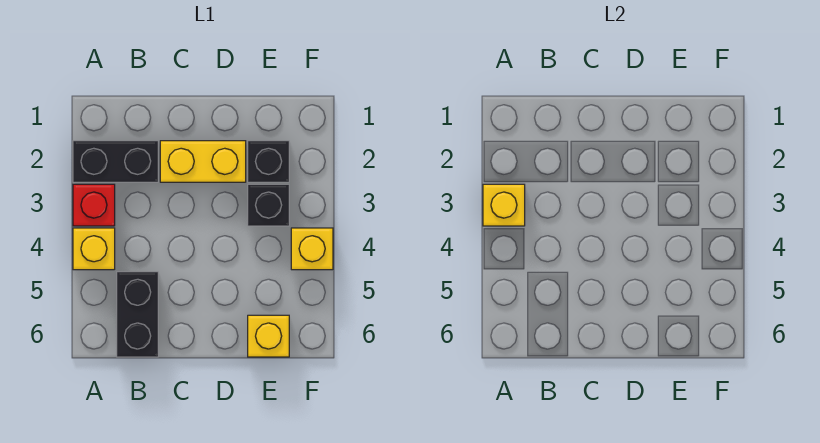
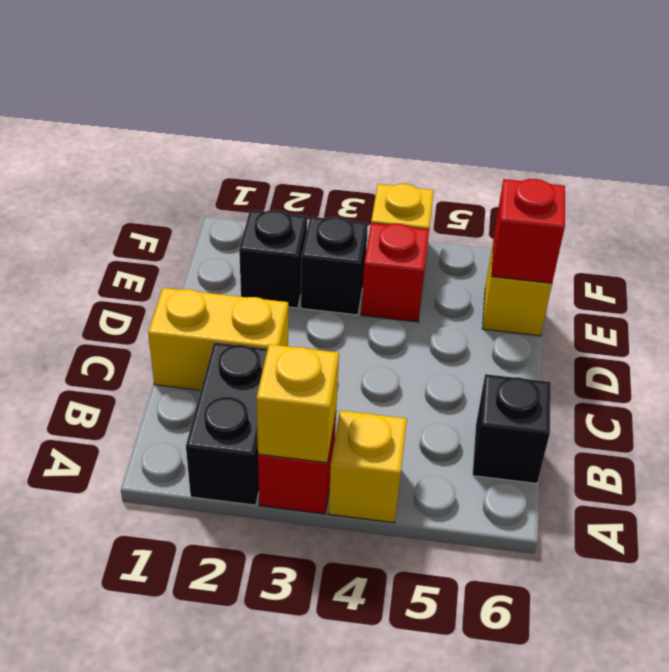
black 1x2 brick [117,272,158,357] -> black 1x1 brick [473,374,551,484]
yellow 1x2 brick [160,141,246,182] -> yellow 1x2 brick turned to [148,288,288,390]
none -> red 1x1 brick [361,223,429,322]
none -> red 1x1 brick [491,179,565,283]

